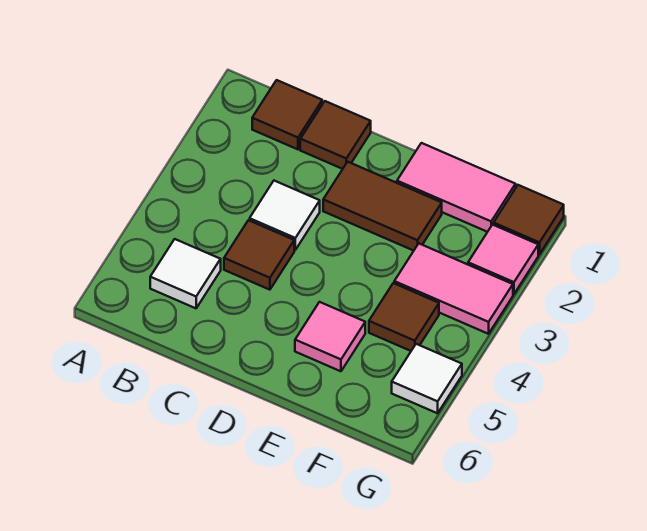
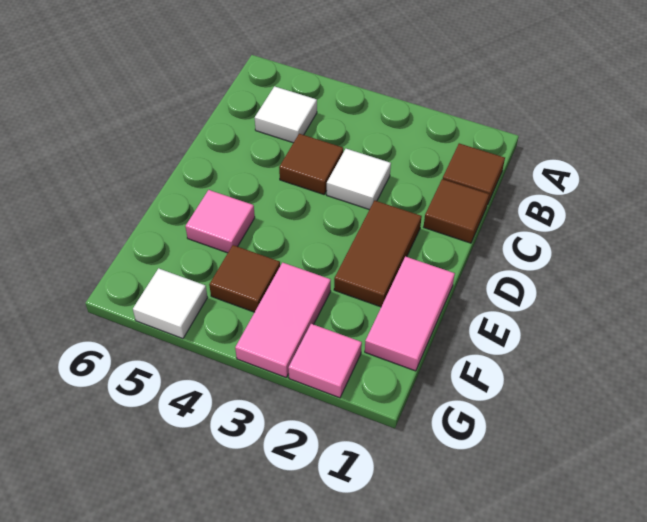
brown 1x1 tile [494,185,564,254] -> none

